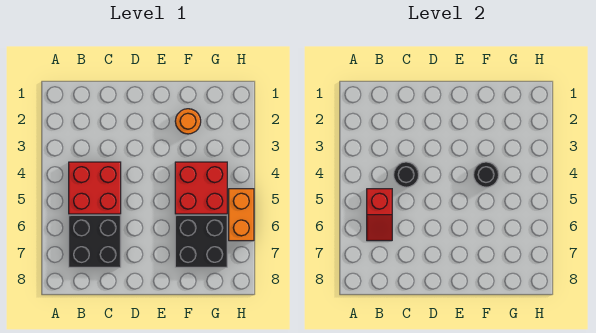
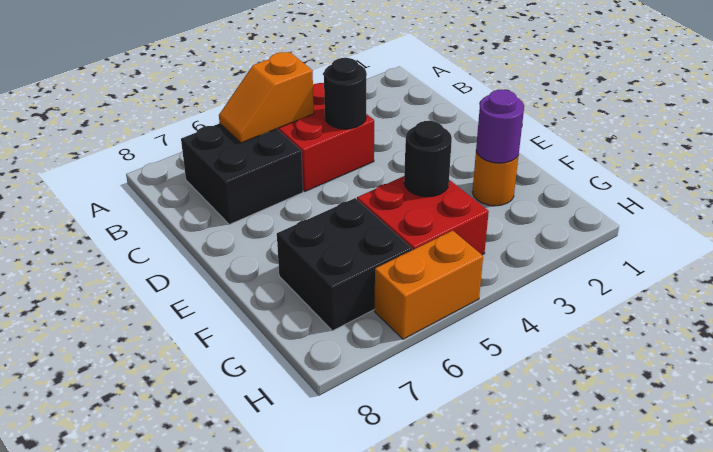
red 1x2 slope [367,189,392,241] -> orange 1x2 slope [219,52,314,143]
none -> purple 1x1 round brick [476,90,524,163]

